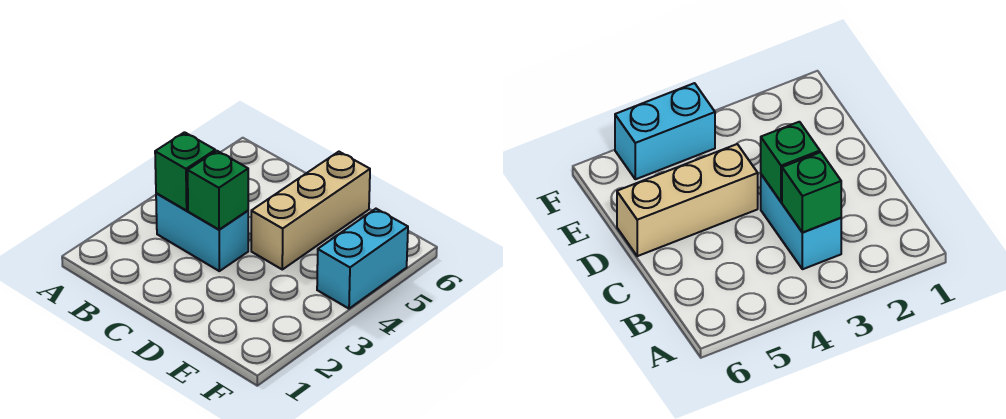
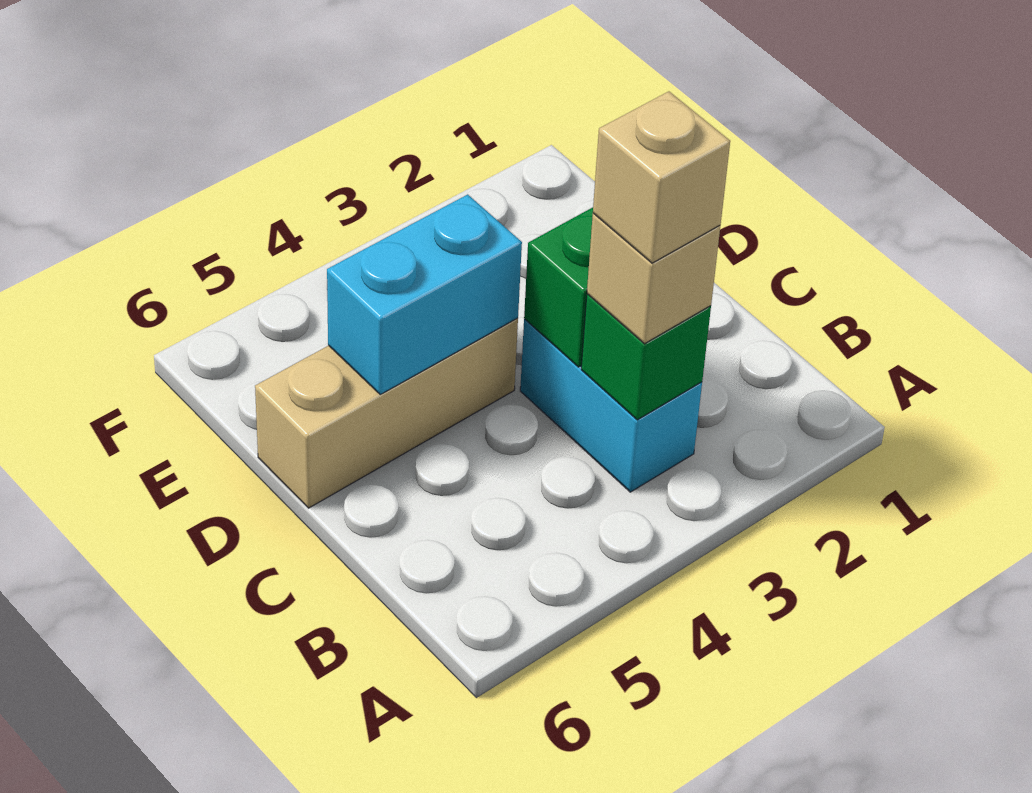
none -> tan 1x1 brick [587,213,720,344]
none -> tan 1x1 brick [593,92,730,263]
cyan 1x2 brick [317,209,408,309] -> cyan 1x2 brick moved to [327,195,522,394]

